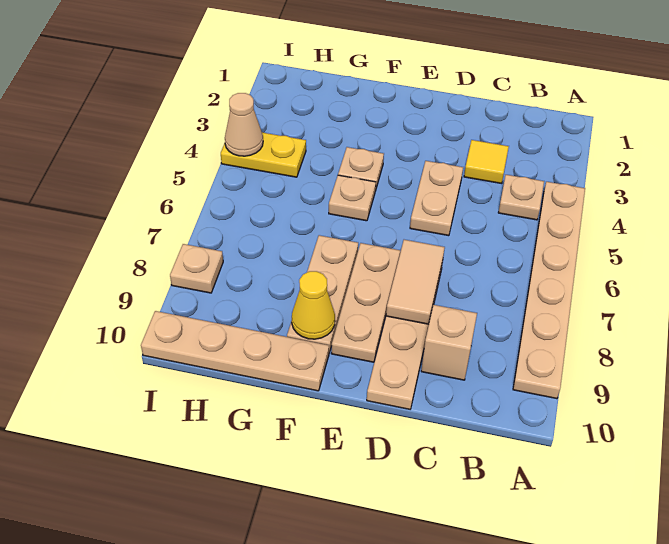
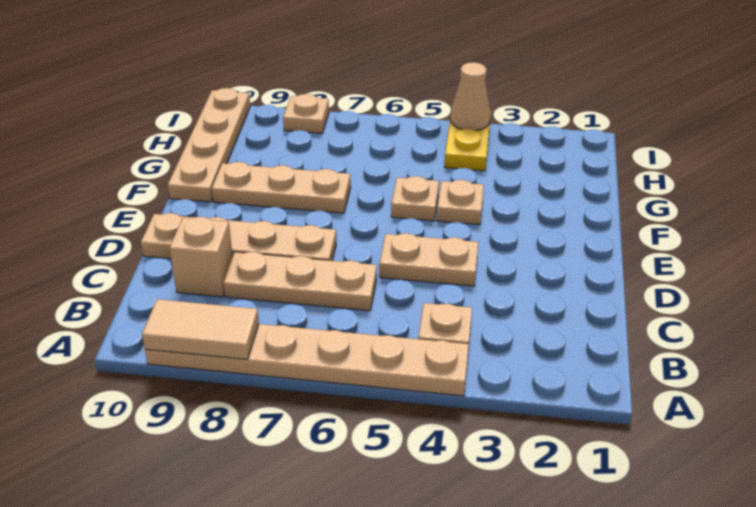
yellow 1x1 tile [464,140,509,184] -> none
tan 1x2 tile [386,240,445,324] -> tan 1x2 tile moved to [142,299,259,359]
tan 1x3 plate [331,243,400,362] -> tan 1x3 plate moved to [223,252,377,311]
yellow 1x1 cone [292,271,335,339] -> none

